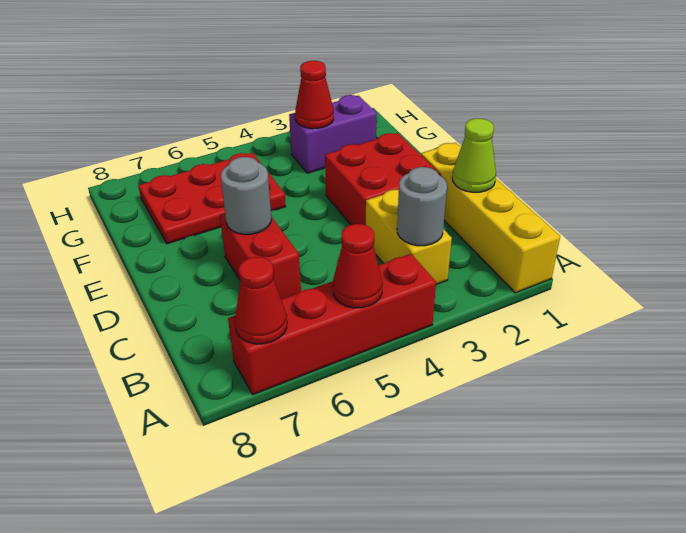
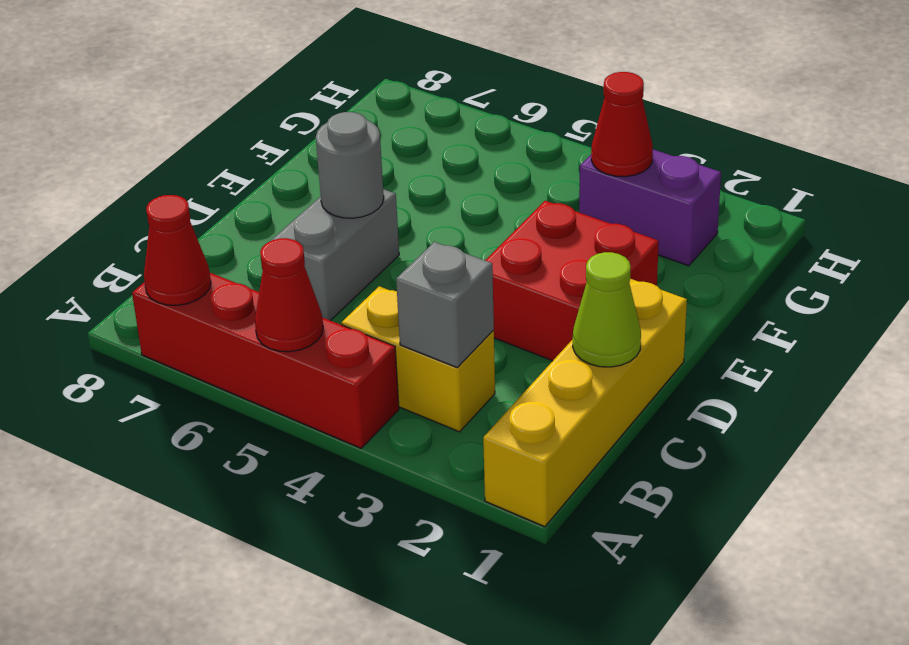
yellow 1x2 brick [366,190,452,285] -> yellow 1x2 brick turned to [341,286,495,432]
grey 1x1 round brick [397,167,447,246] -> grey 1x1 brick [396,242,494,367]
red 1x2 brick [220,213,301,299] -> grey 1x2 brick [271,189,399,321]
red 2x3 plate [138,153,286,244] -> none

